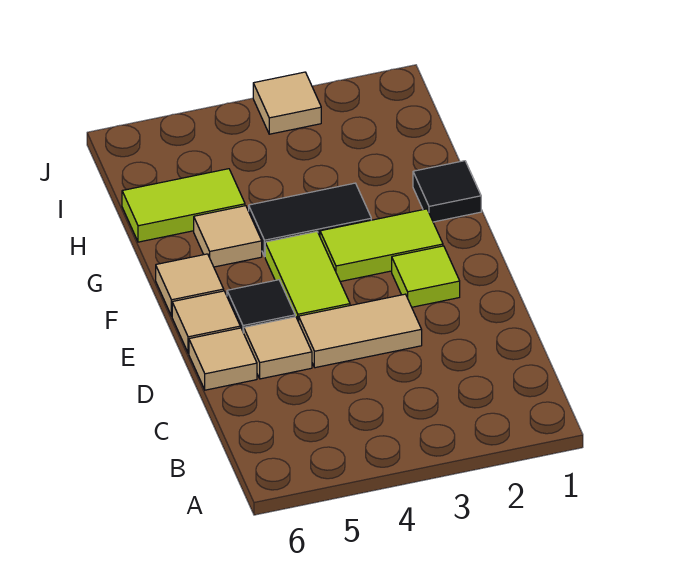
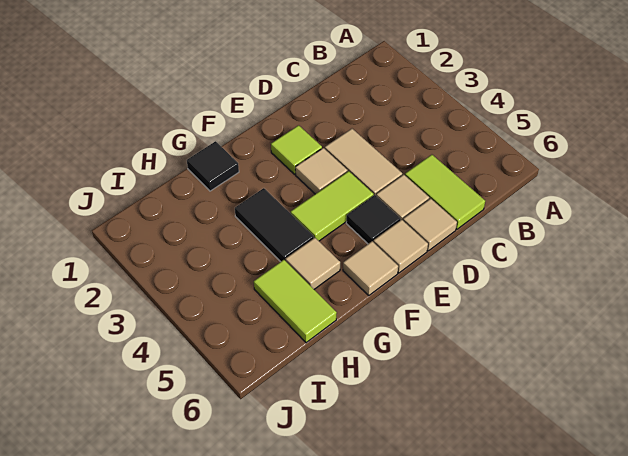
lime 1x2 tile [320,209,443,282] -> lime 1x2 tile moved to [405,155,485,229]
tan 1x1 tile [253,72,321,134] -> tan 1x1 tile moved to [295,148,348,194]

